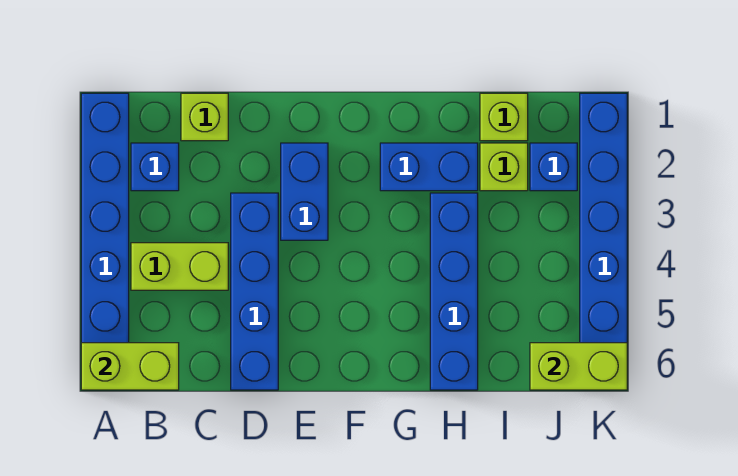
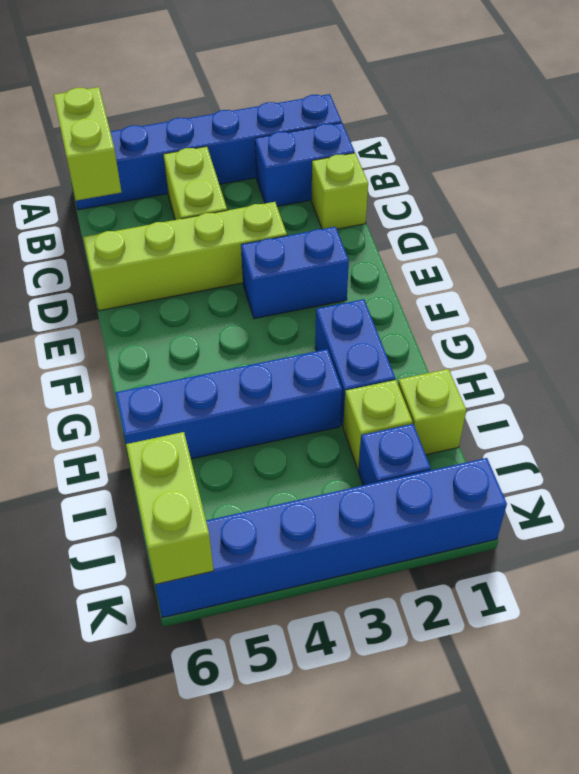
blue 1x1 brick [131,143,179,191] -> blue 1x2 brick [255,123,355,206]
blue 1x4 brick [231,193,278,390] -> lime 1x4 brick [83,202,287,311]

